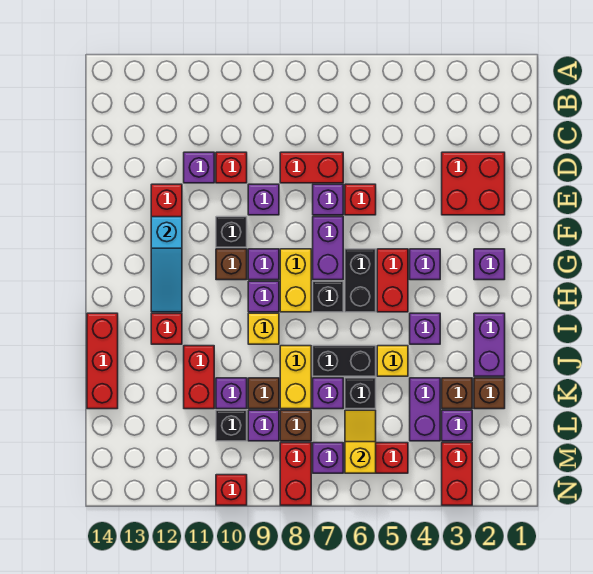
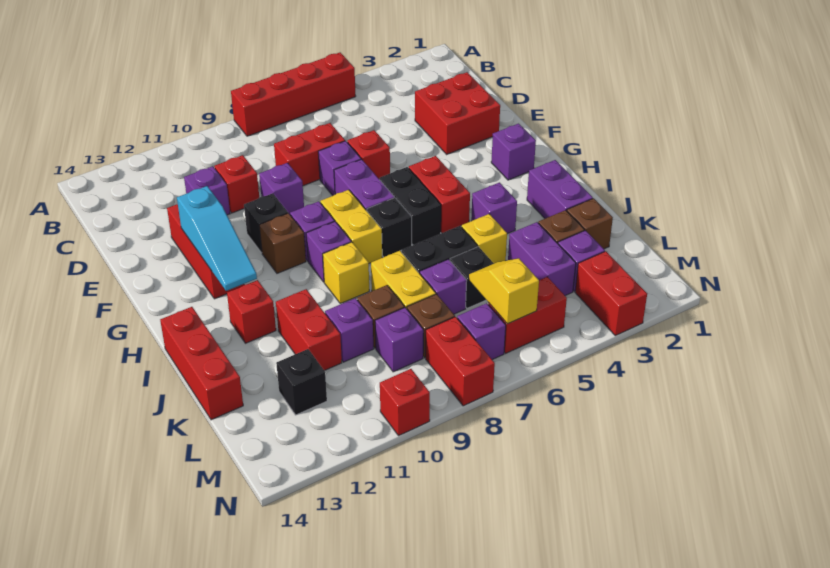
none -> red 1x4 brick [231,53,356,136]
purple 1x1 brick [410,249,440,280] -> none
black 1x1 brick [216,410,247,441] -> black 1x1 brick moved to [276,349,327,415]

